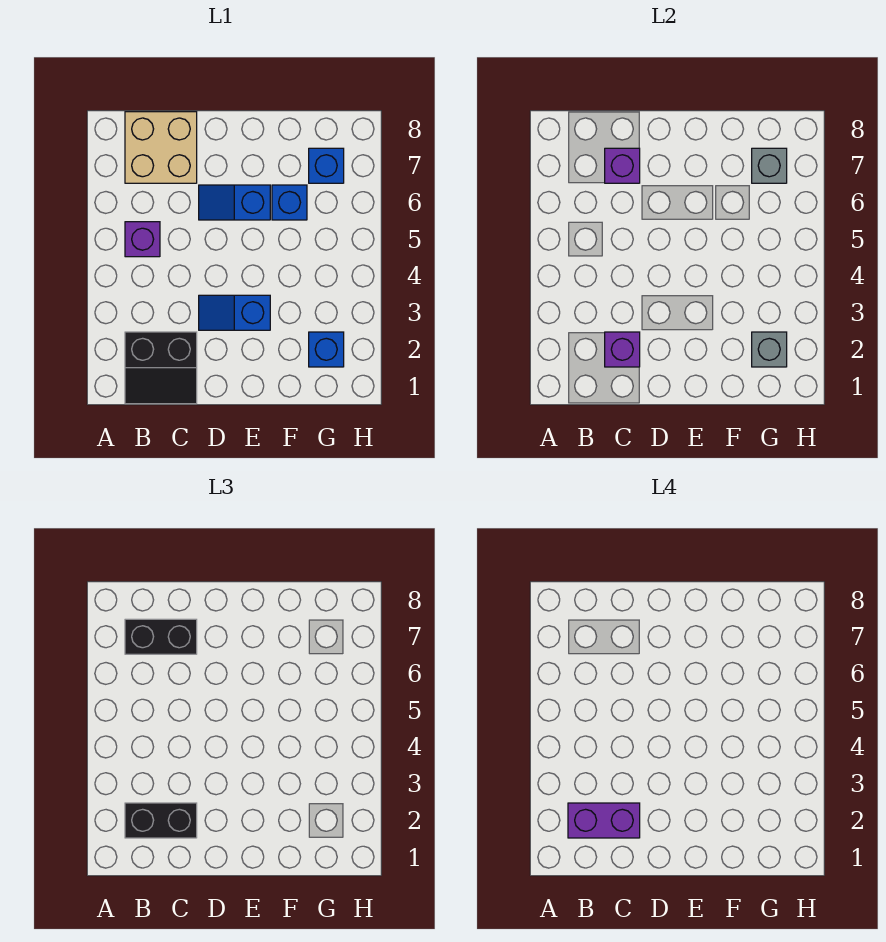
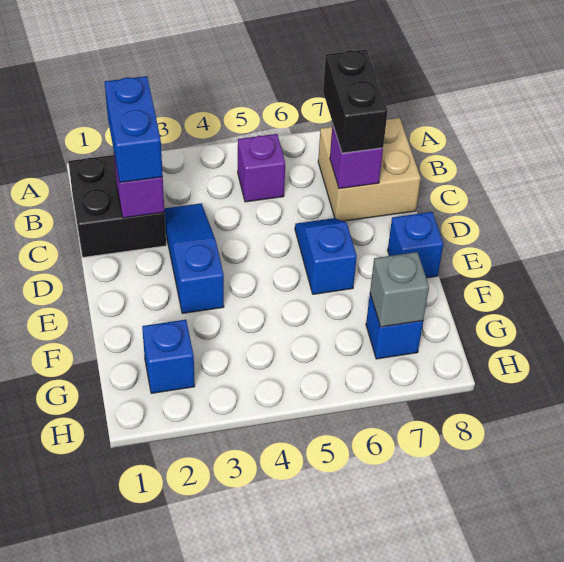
black 2x2 slope [125,332,197,404] -> black 2x2 brick [68,155,166,257]
black 1x2 brick [125,803,197,838] -> blue 1x2 brick [105,76,163,183]
purple 1x2 brick [568,803,640,838] -> none
blue 1x2 slope [199,295,270,330] -> blue 1x3 slope [164,203,224,313]
blue 1x1 brick [272,185,307,220] -> blue 1x1 brick moved to [388,212,443,278]
grey 1x1 brick [752,332,787,367] -> none

